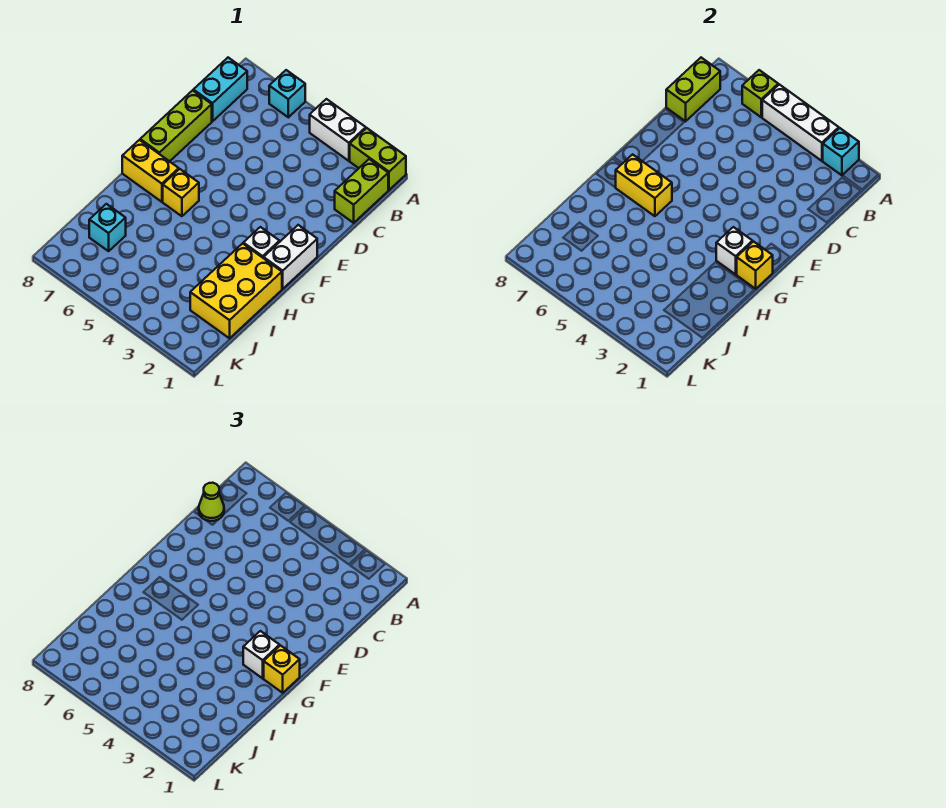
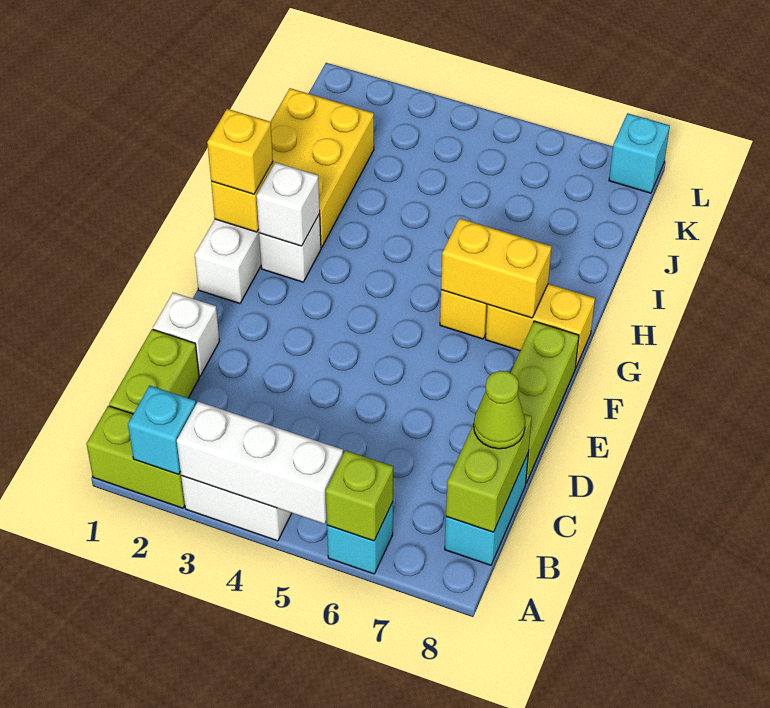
white 1x1 brick [243,631,279,678] -> white 1x1 brick moved to [153,292,219,376]
cyan 1x1 brick [89,204,126,251] -> cyan 1x1 brick moved to [609,113,670,193]

